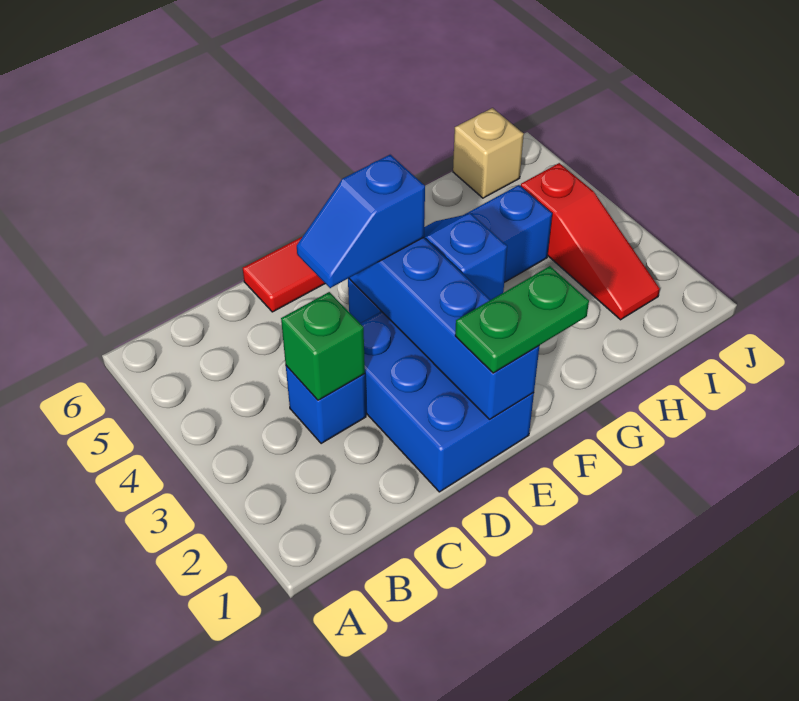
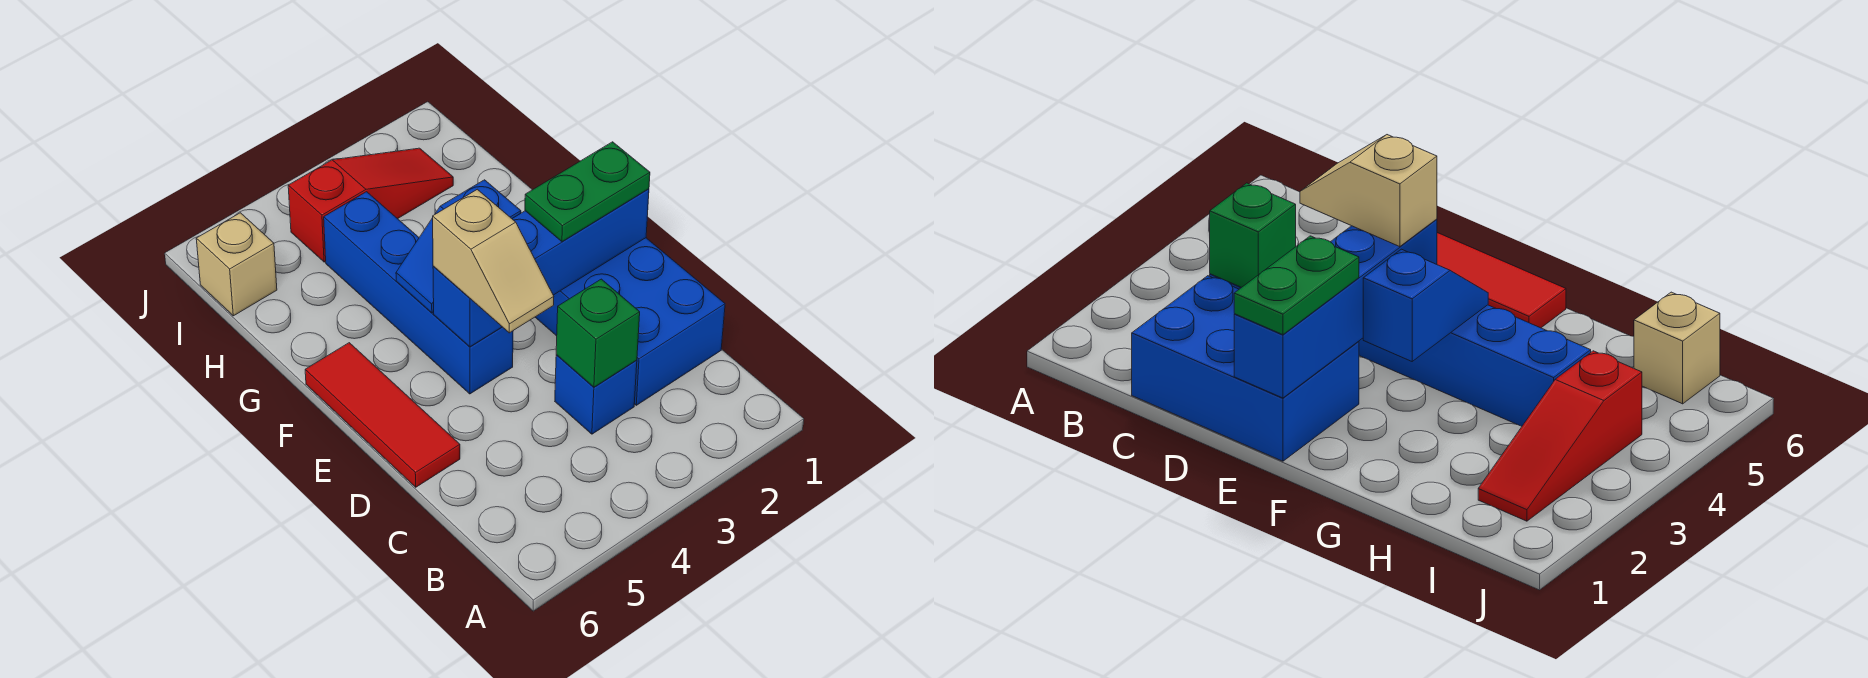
blue 2x3 brick [360,311,534,492] -> blue 2x3 brick turned to [535,238,725,405]
blue 1x2 slope [297,155,425,288] -> tan 1x2 slope [433,189,554,333]
green 1x2 plate [455,266,589,373] -> green 1x2 plate turned to [525,142,650,242]

